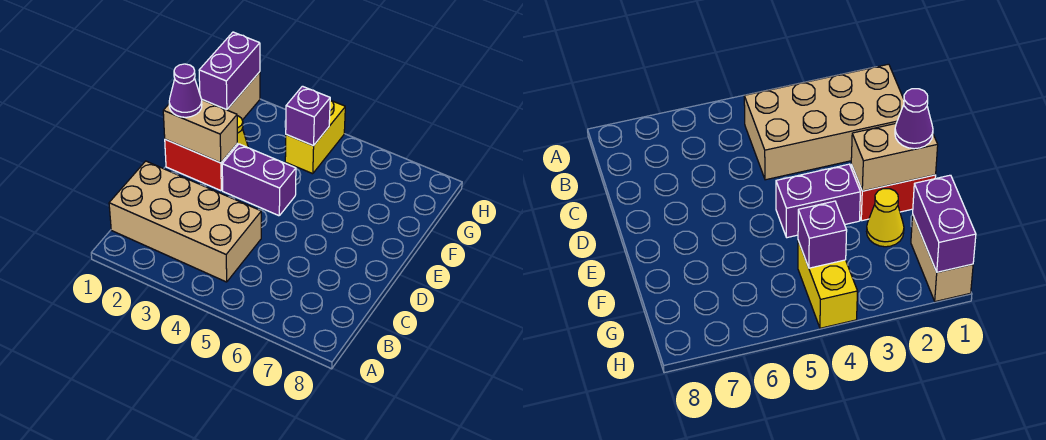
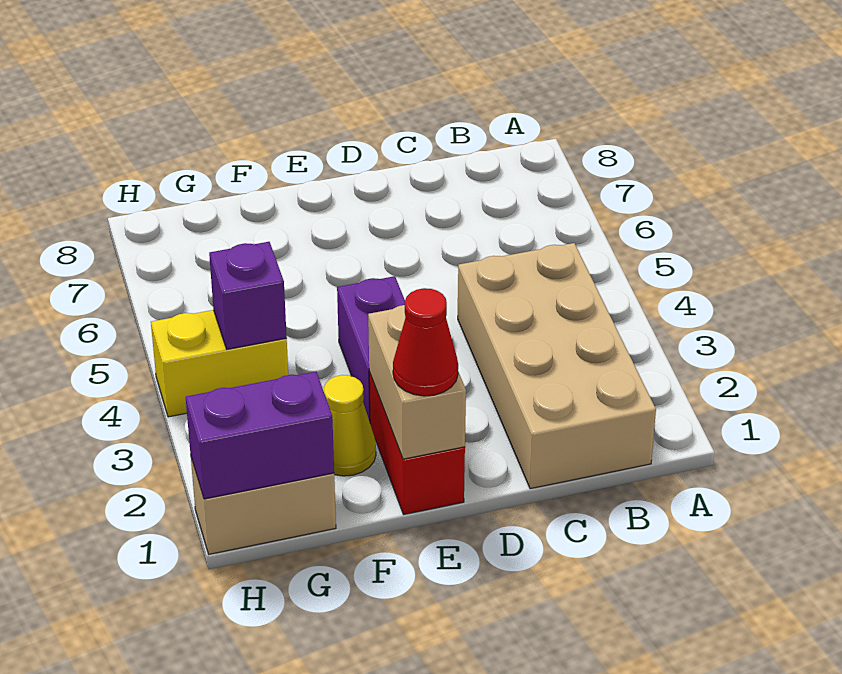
purple 1x1 cone [169,64,202,117] -> red 1x1 cone [393,288,458,396]

